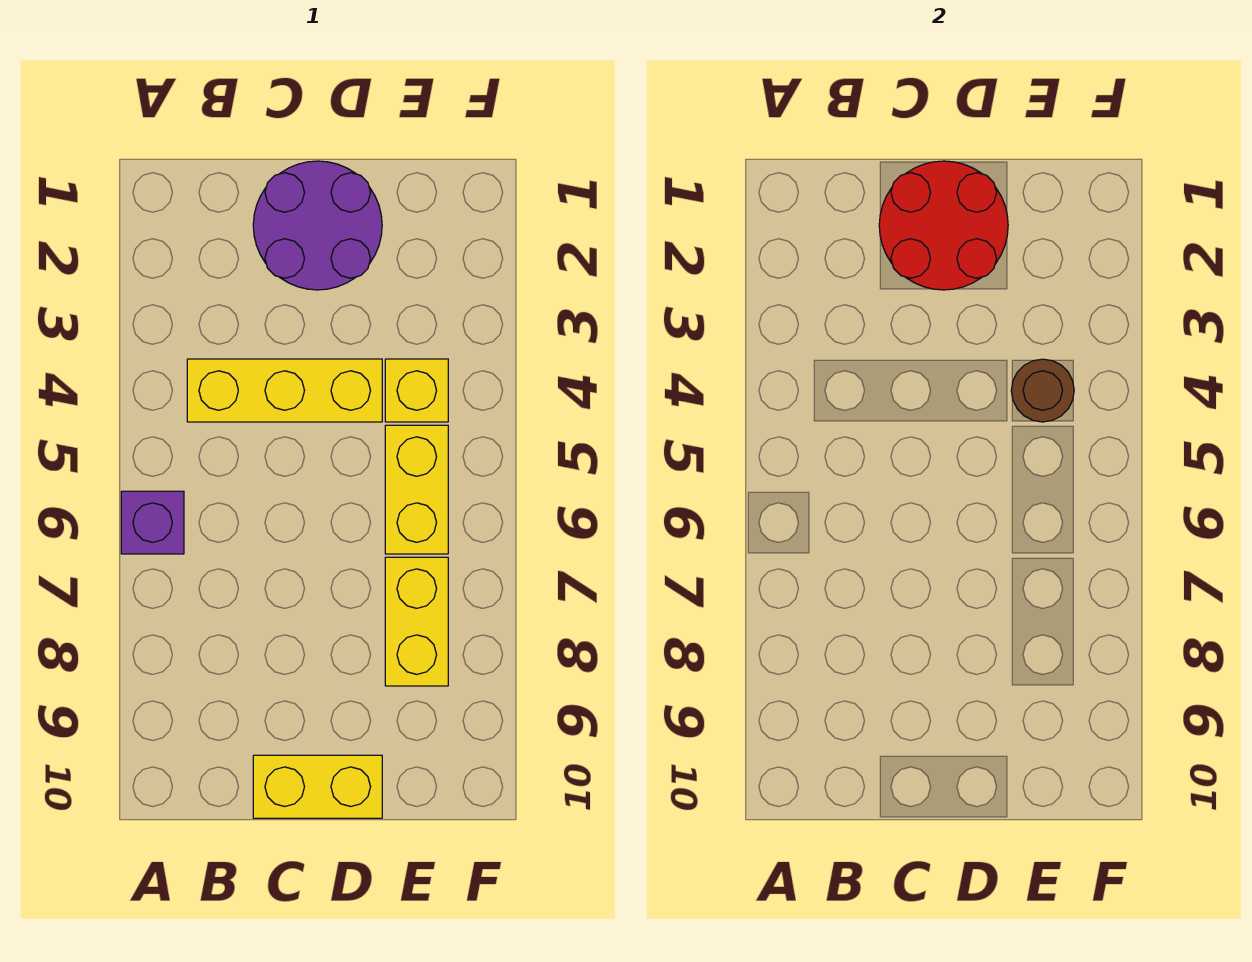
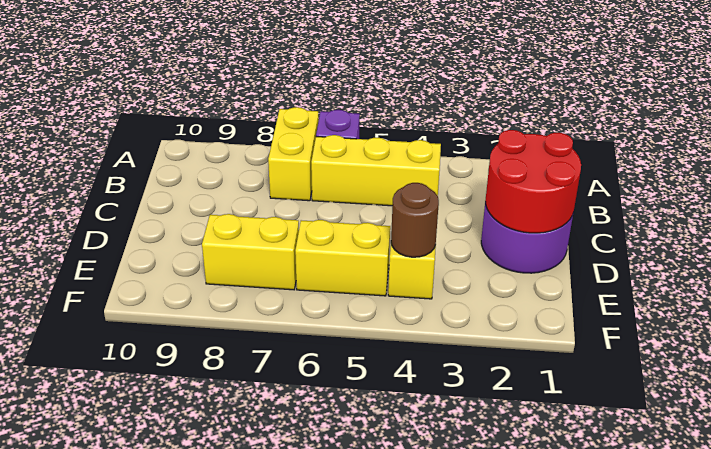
yellow 1x3 brick [187,359,382,422] -> yellow 1x3 brick turned to [311,135,441,206]
yellow 1x2 brick [253,755,382,818] -> yellow 1x2 brick moved to [268,107,319,201]

